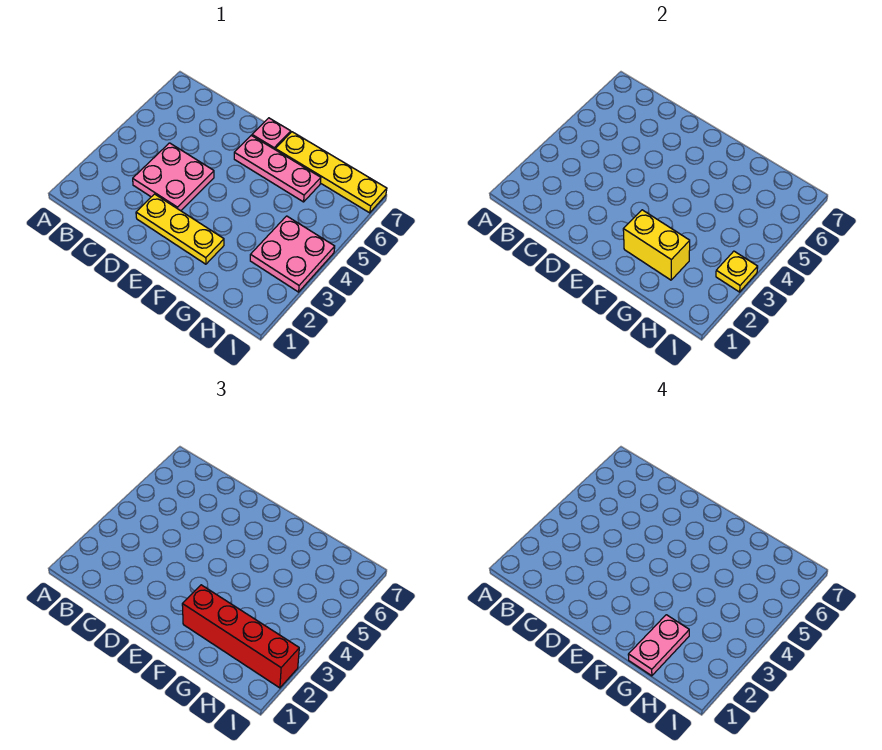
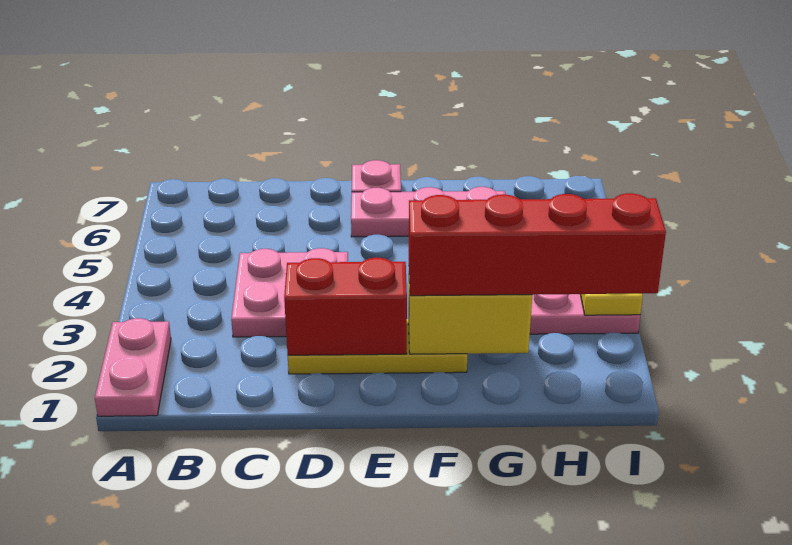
none -> red 1x2 brick [284,258,407,355]
yellow 1x4 plate [275,132,387,213] -> none
pink 1x2 plate [628,615,689,676] -> pink 1x2 plate moved to [95,318,171,416]

